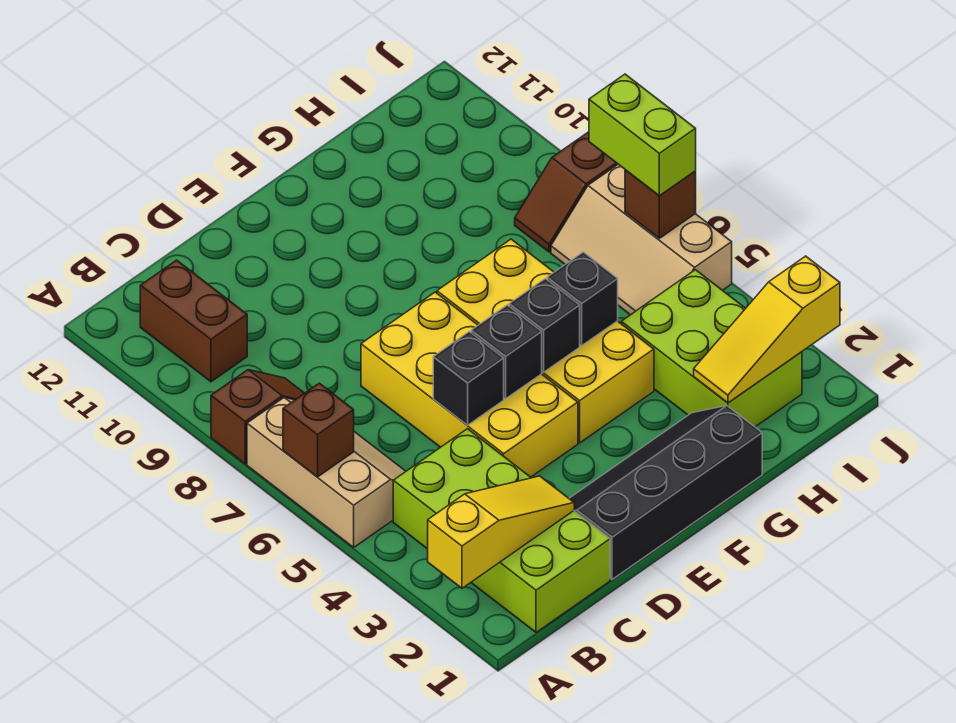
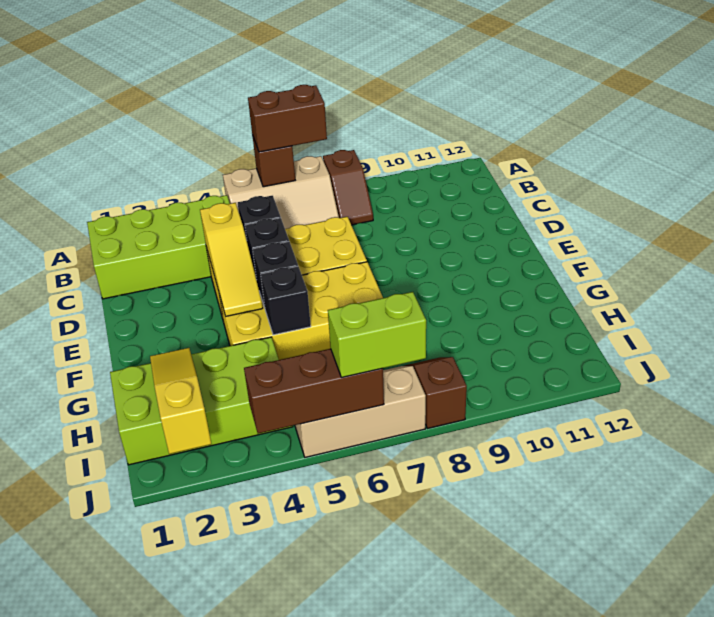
yellow 1x3 slope [428,476,574,588] -> yellow 1x3 slope moved to [200,203,263,316]
brown 1x2 brick [140,260,247,382] -> brown 1x2 brick moved to [248,85,327,152]
black 2x4 slope [569,406,762,579] -> none
lime 2x3 brick [621,270,802,427] -> lime 2x4 brick [110,337,293,465]
brown 1x1 brick [625,170,696,238] -> brown 1x3 brick [244,349,384,434]

